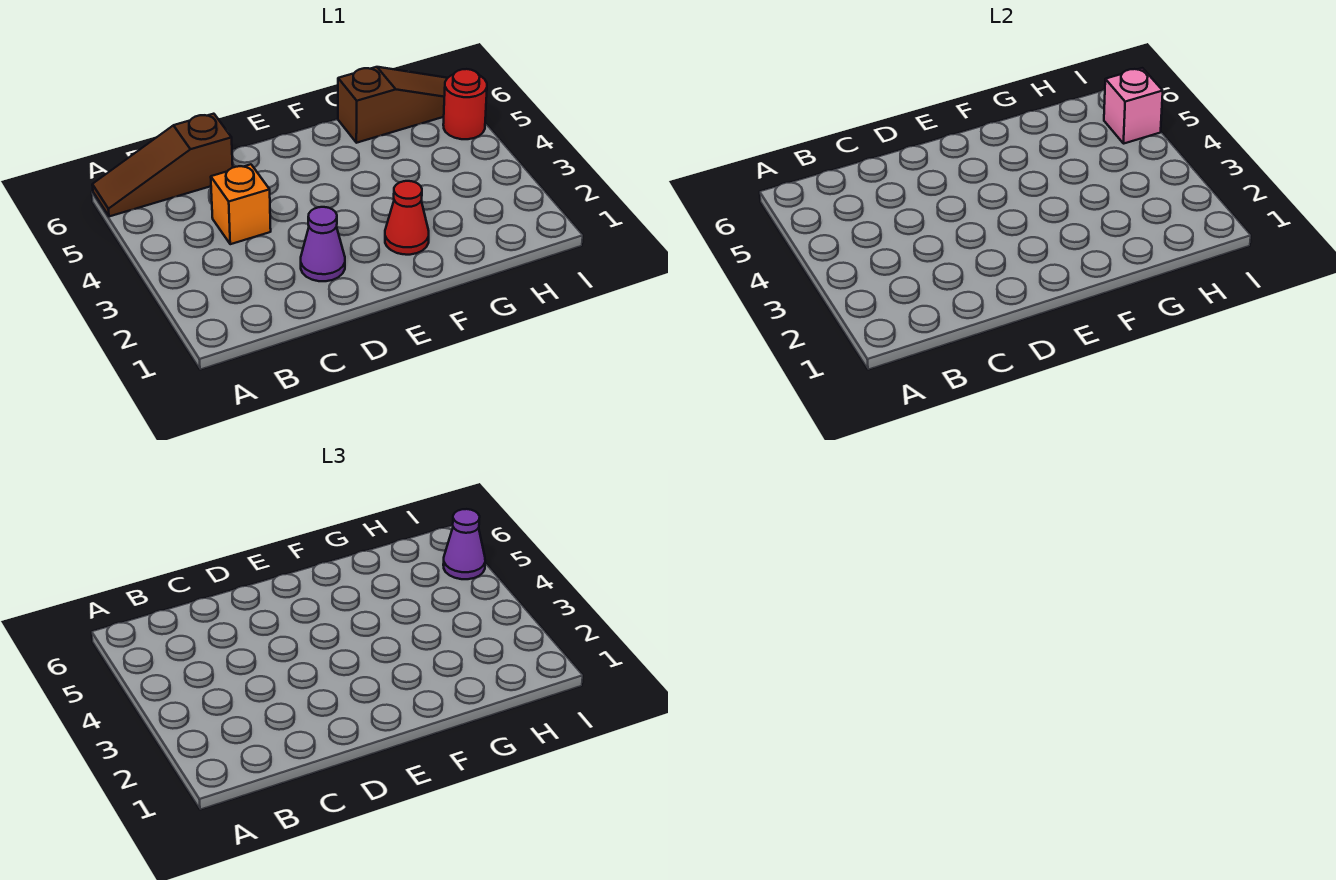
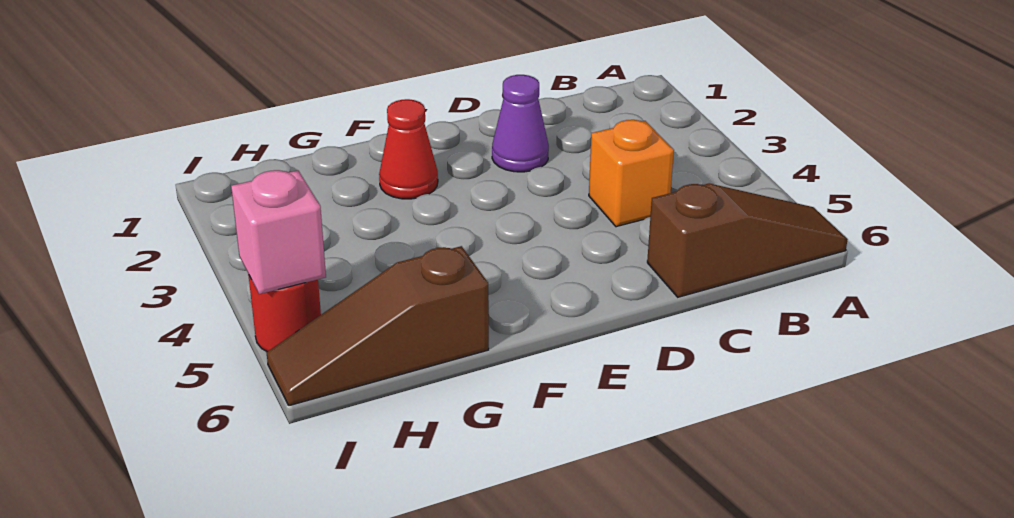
purple 1x1 cone [443,509,485,579] -> none

